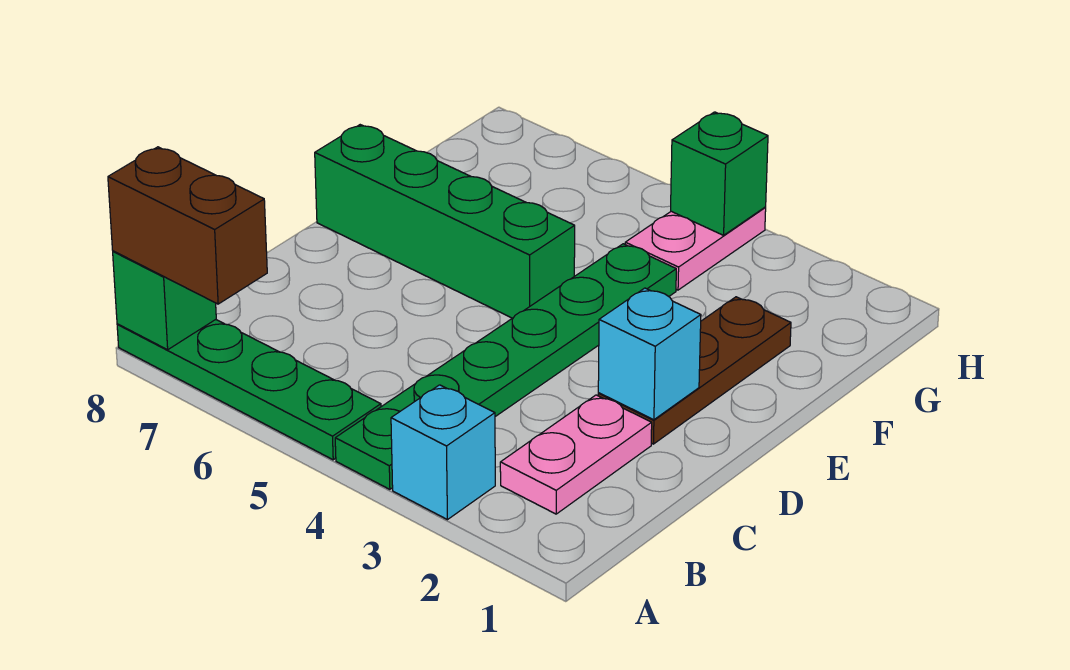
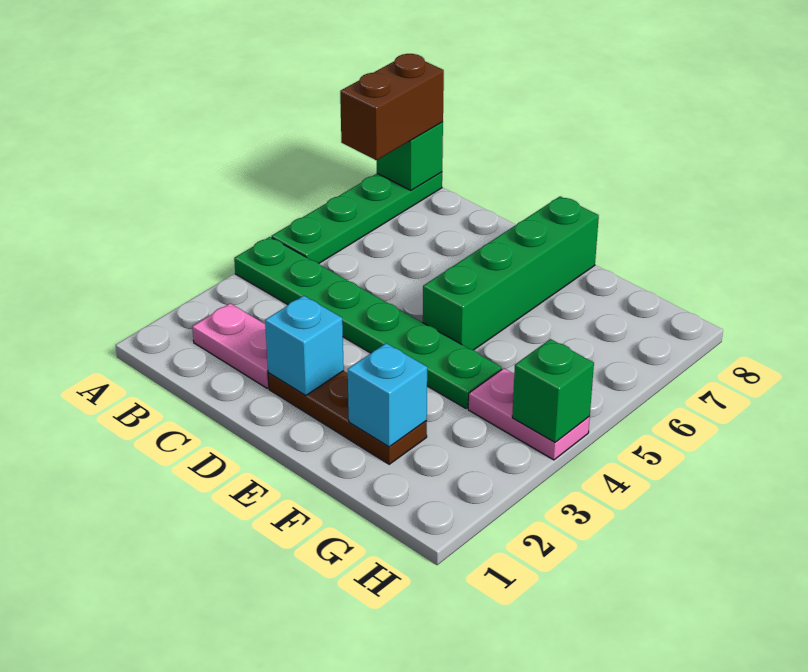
cyan 1x1 brick [391,385,495,520] -> cyan 1x1 brick moved to [348,343,427,447]

